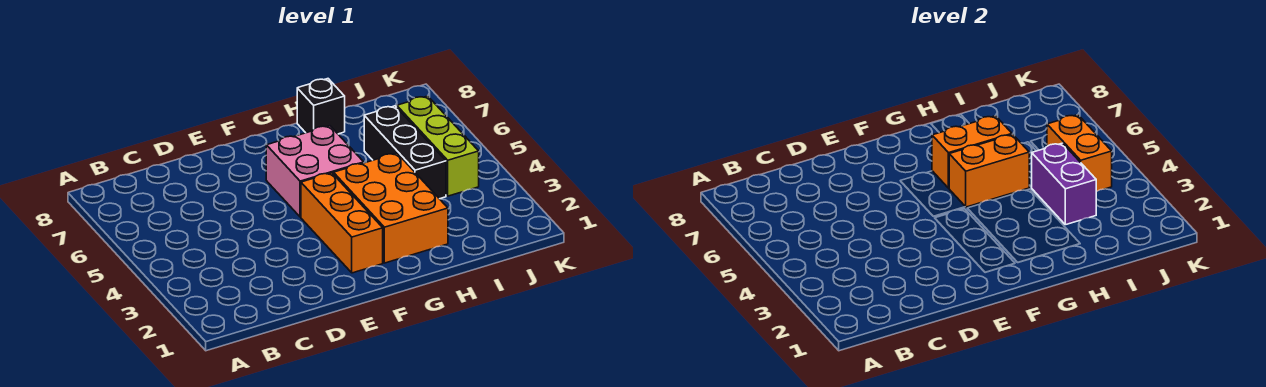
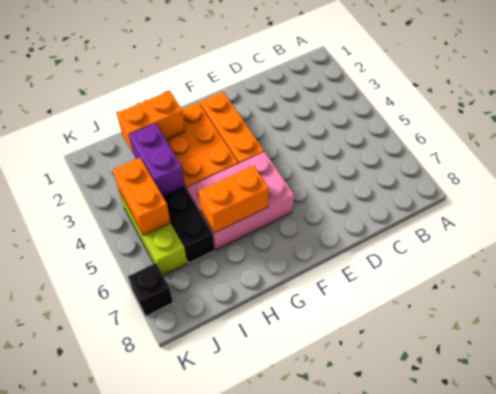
pink 2x2 brick [266,126,364,217] -> pink 2x3 brick [187,152,294,250]
orange 1x2 brick [949,134,1029,207] -> orange 1x2 brick moved to [117,91,185,153]
black 1x1 brick [297,79,345,134] -> black 1x1 brick moved to [128,263,173,316]

